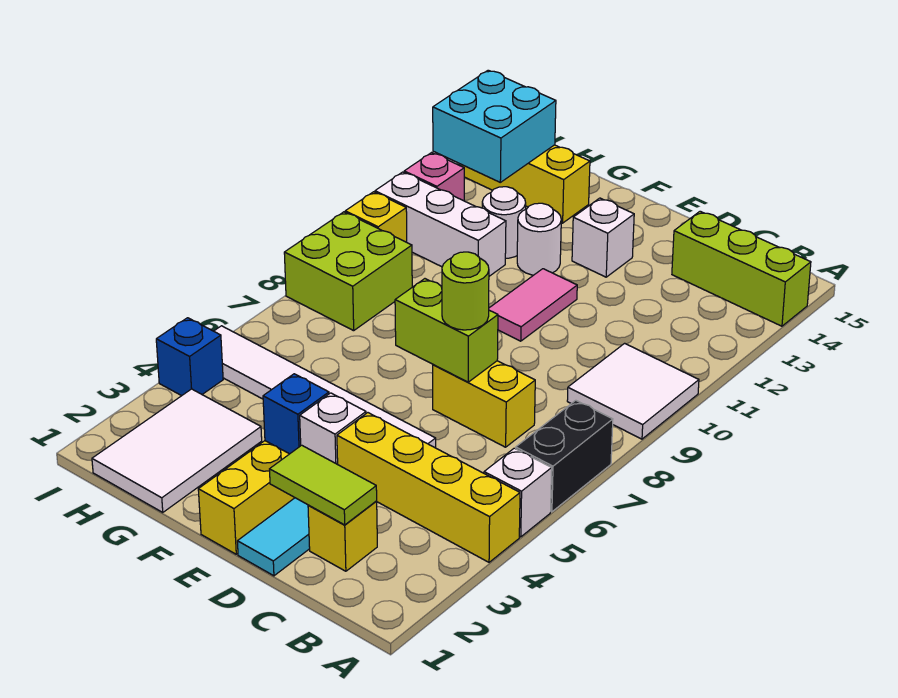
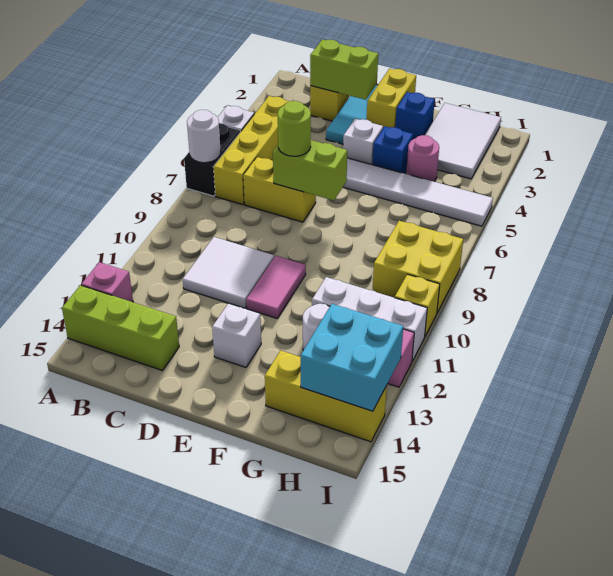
yellow 1x4 brick [337,413,520,562] -> yellow 1x4 brick turned to [213,96,290,205]
white 2x2 tile [567,343,699,439] -> white 2x2 tile moved to [183,237,274,308]
none -> pink 1x1 brick [81,262,133,302]
lime 1x2 tile [270,445,377,525] -> lime 1x2 brick [310,39,378,100]
white 1x1 round brick [517,203,561,275] -> white 1x1 round brick moved to [187,110,221,163]
none -> pink 1x1 round brick [406,135,439,182]
lime 2x2 brick [284,212,412,331] -> yellow 2x2 brick [373,221,463,313]
blue 1x1 brick [156,318,223,396] -> blue 1x1 brick moved to [395,92,435,139]

